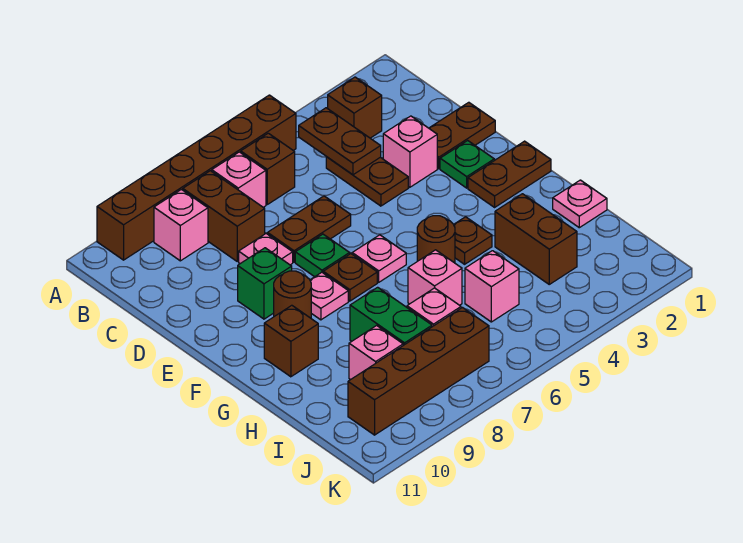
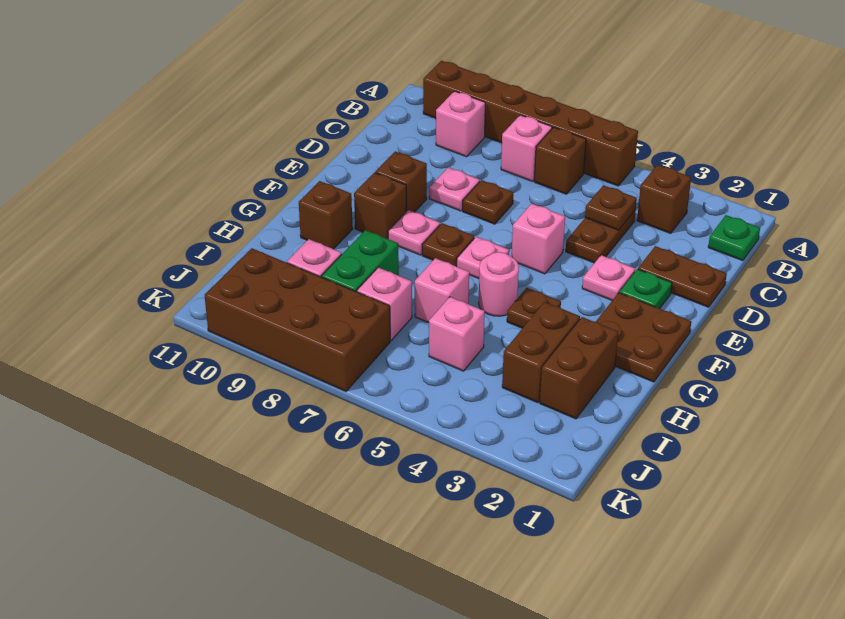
brown 1x2 plate [299,108,381,175] -> brown 1x1 plate [585,185,637,230]
brown 1x2 brick [183,171,265,261] -> brown 1x2 brick moved to [540,317,618,419]
pink 1x1 brick [383,116,437,187] -> pink 1x1 brick moved to [512,203,565,274]
brown 1x2 plate [268,196,351,262] -> brown 1x1 plate [463,180,513,224]
green 1x1 plate [295,234,350,277] -> green 1x1 plate moved to [708,215,760,261]
green 1x1 brick [238,248,292,319] -> brown 1x1 brick [375,152,427,212]
brown 1x2 plate [468,141,551,207] -> brown 2x2 plate [596,293,691,382]
brown 1x1 round brick [274,271,311,318] -> brown 1x1 brick [354,173,406,239]
brown 1x1 round brick [417,216,455,263] -> pink 1x1 round brick [478,252,519,316]
pink 1x1 plate [553,180,607,228] -> pink 1x1 plate moved to [582,255,635,300]
brown 1x4 brick [348,308,489,435] -> brown 2x4 brick [205,248,390,391]

